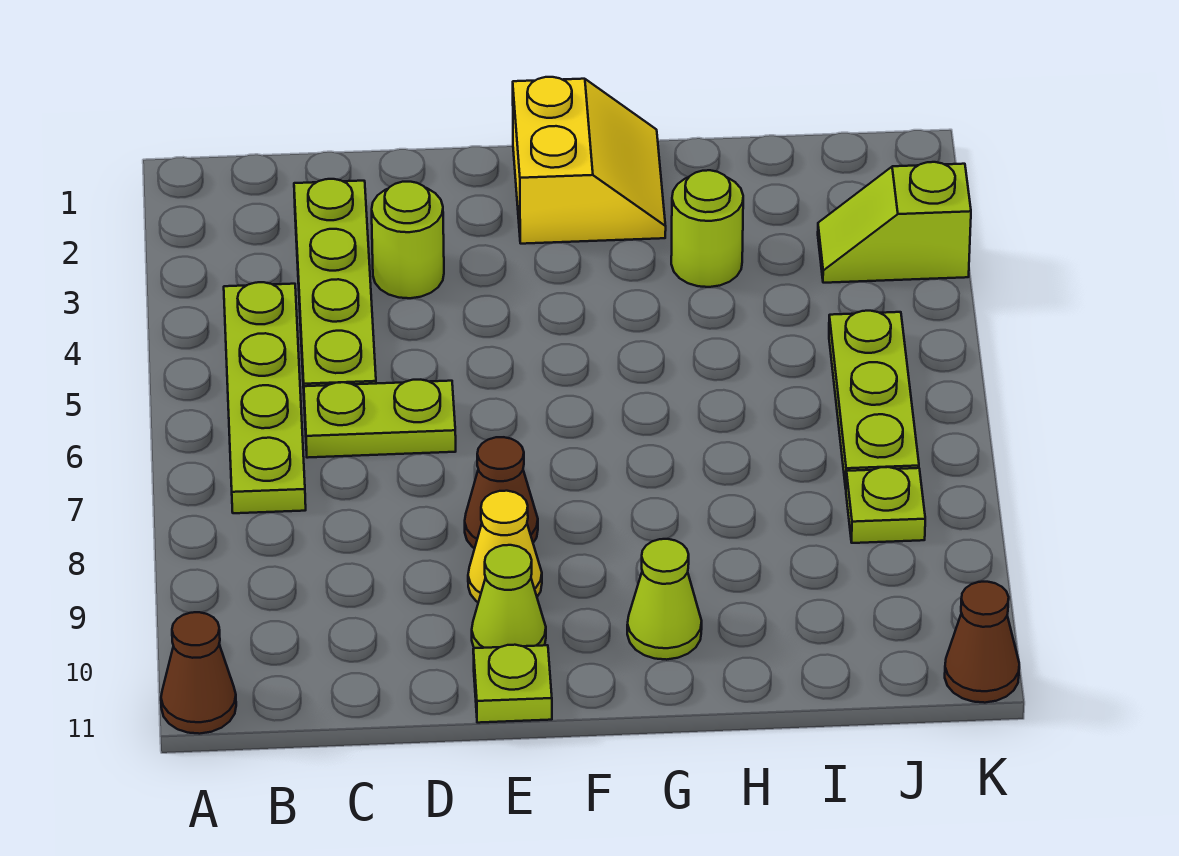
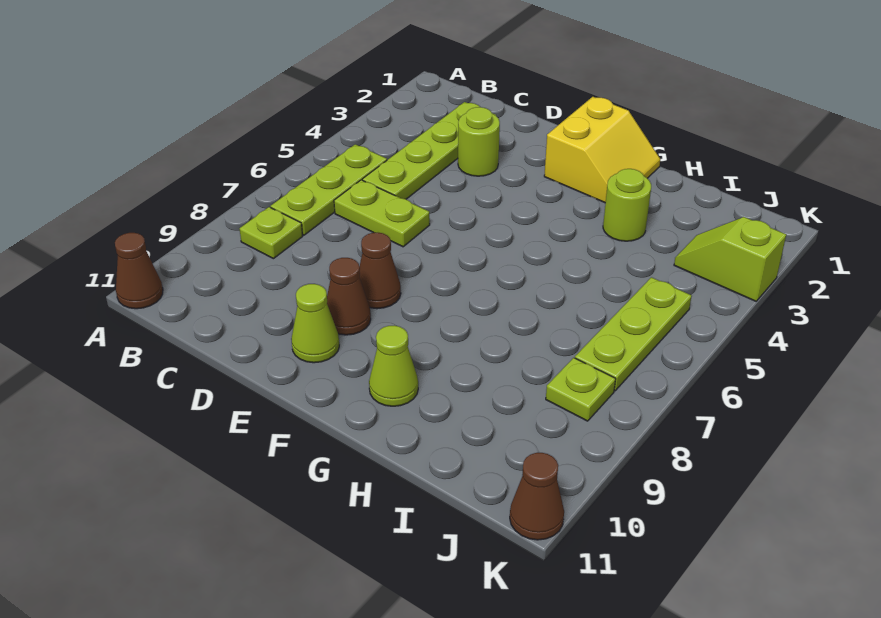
lime 1x4 plate [224,282,306,513] -> lime 1x3 plate [271,144,387,235]
yellow 1x1 cone [468,491,542,602] -> brown 1x1 cone [327,258,371,335]
lime 1x1 plate [473,645,552,723] -> lime 1x1 plate moved to [240,207,303,259]

